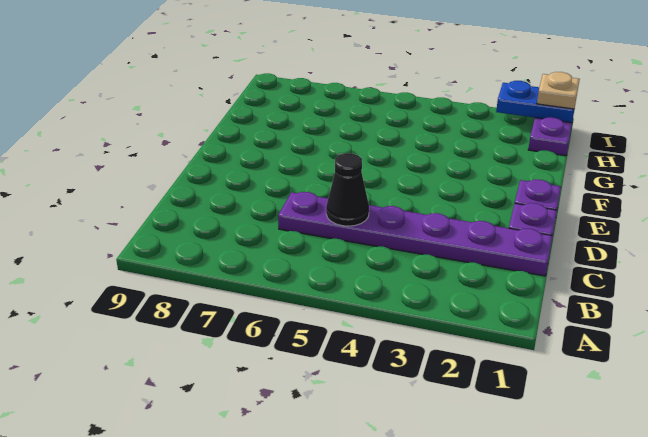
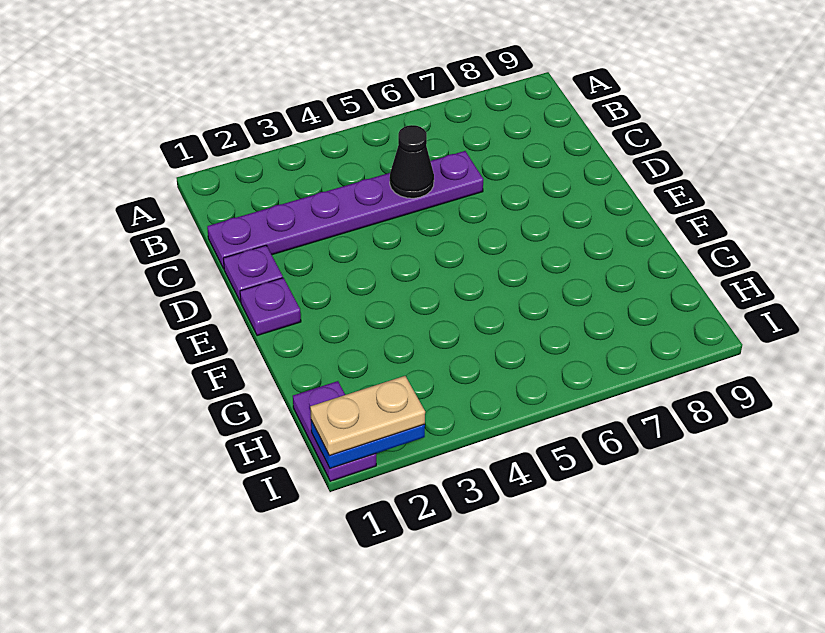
tan 1x1 plate [537,72,580,109] -> tan 1x2 plate [310,376,425,456]

